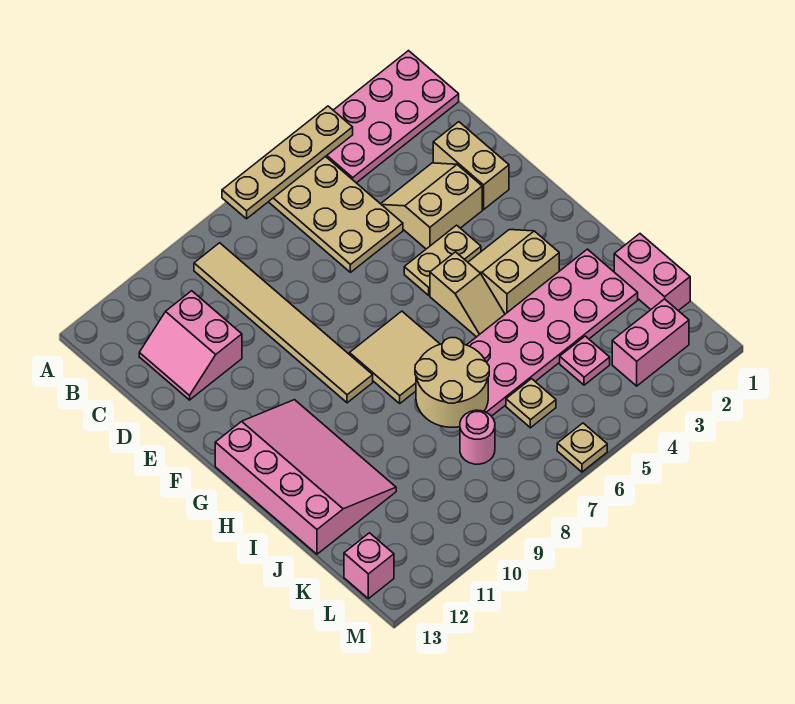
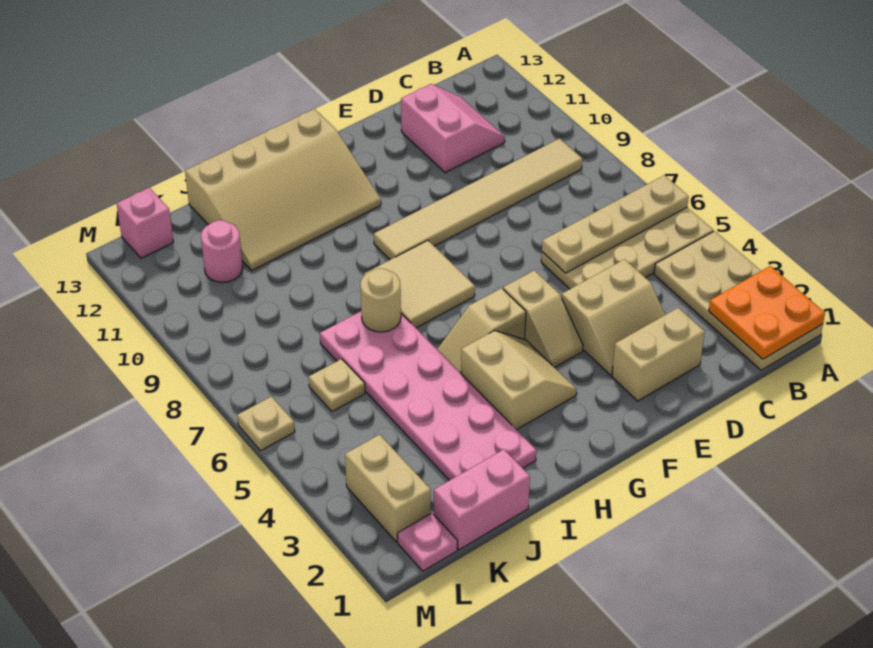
pink 2x4 plate [326,51,459,183] -> tan 2x4 plate [654,231,823,370]
none -> orange 2x2 plate [709,266,825,359]
tan 1x4 plate [222,106,353,219] -> tan 1x4 plate turned to [542,175,689,273]
pink 2x2 slope [139,291,242,400] -> pink 2x2 slope turned to [401,84,505,173]
tan 2x2 slope [381,163,482,249] -> tan 2x2 slope turned to [562,259,665,375]
tan 1x2 plate [404,225,481,295] -> tan 1x2 slope [503,270,583,367]
pink 3x4 slope [215,400,396,554] -> tan 3x4 slope [185,109,381,270]
tan 2x2 round brick [415,338,489,427] -> tan 1x1 round brick [360,268,401,332]
pink 1x1 plate [560,336,610,385] -> pink 1x1 plate moved to [397,513,457,571]
pink 1x1 round brick [460,410,495,464] -> pink 1x1 round brick moved to [201,220,243,282]
pink 1x2 brick [612,299,689,386] -> tan 1x2 brick [345,435,431,542]

